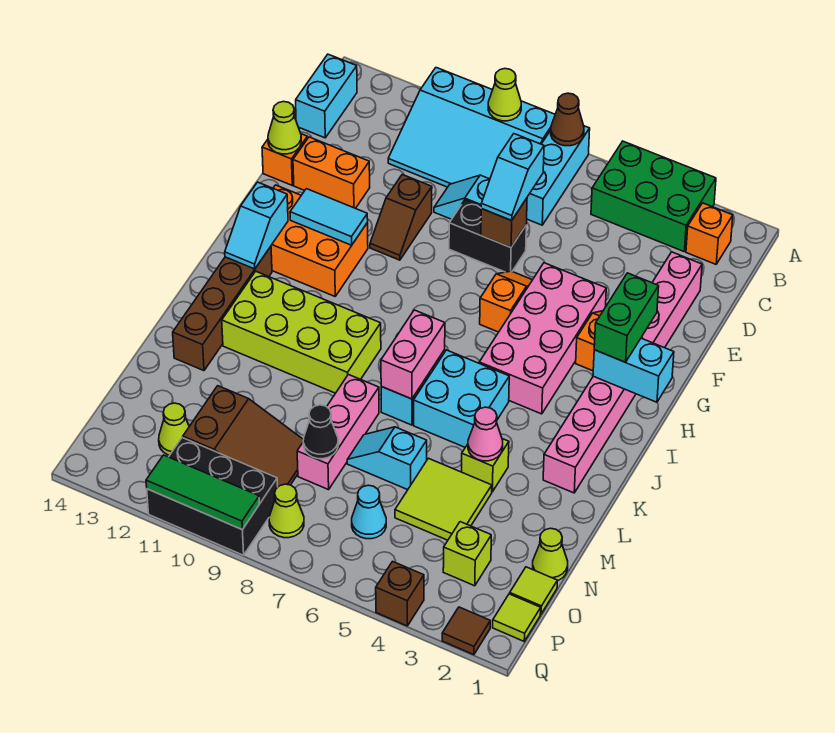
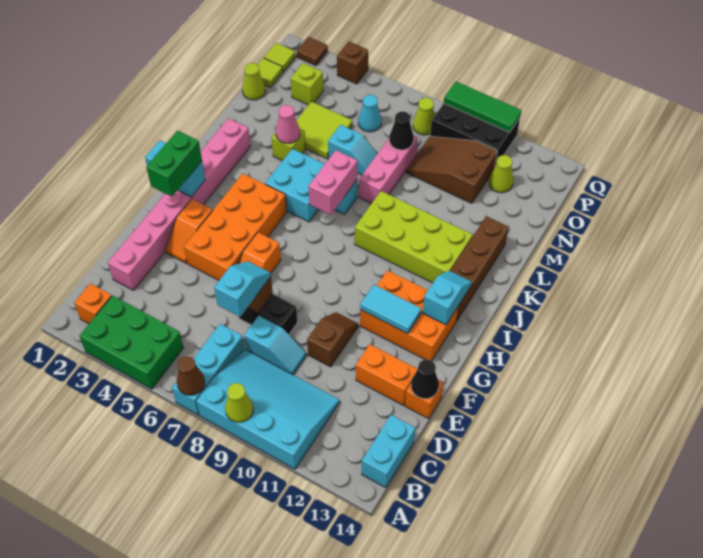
lime 1x1 cone [268,102,301,154] -> black 1x1 cone [411,359,439,399]
pink 2x4 brick [479,263,606,414] -> orange 2x4 brick [184,174,287,280]

